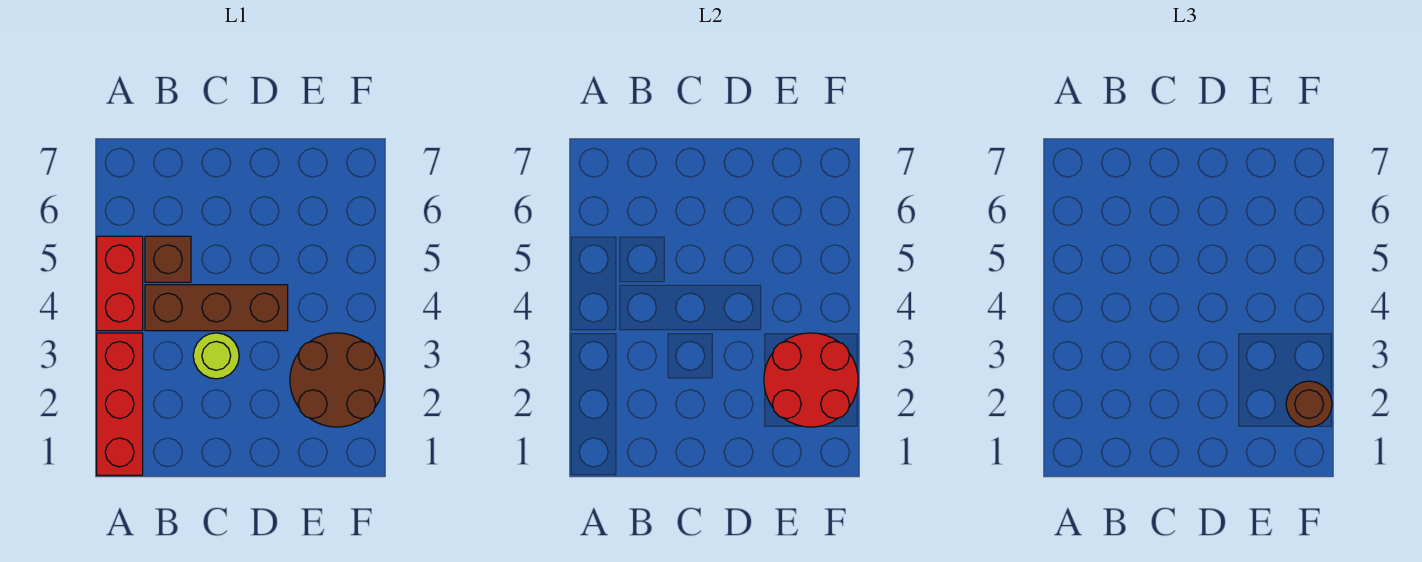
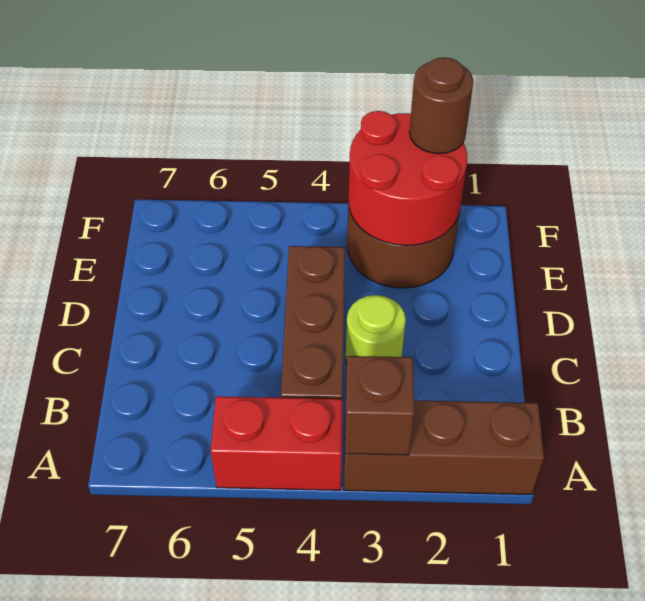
red 1x3 brick [97,333,143,475] -> brown 1x3 brick [344,400,544,494]
brown 1x1 brick [145,236,191,282] -> brown 1x1 brick moved to [345,356,414,455]

